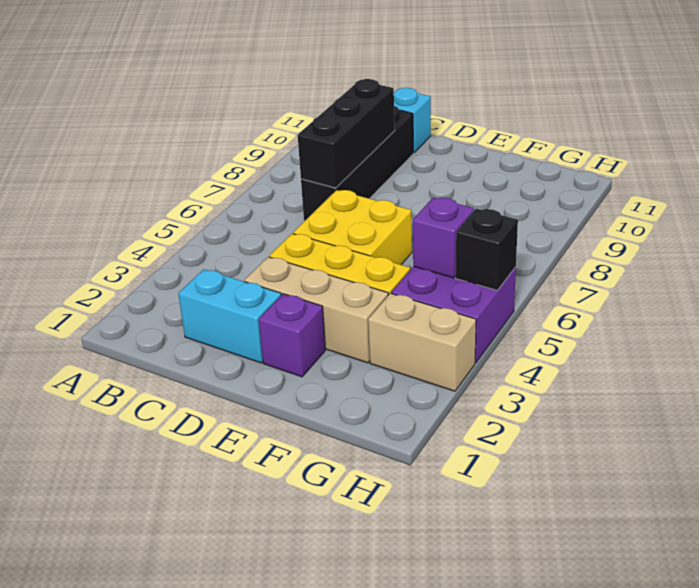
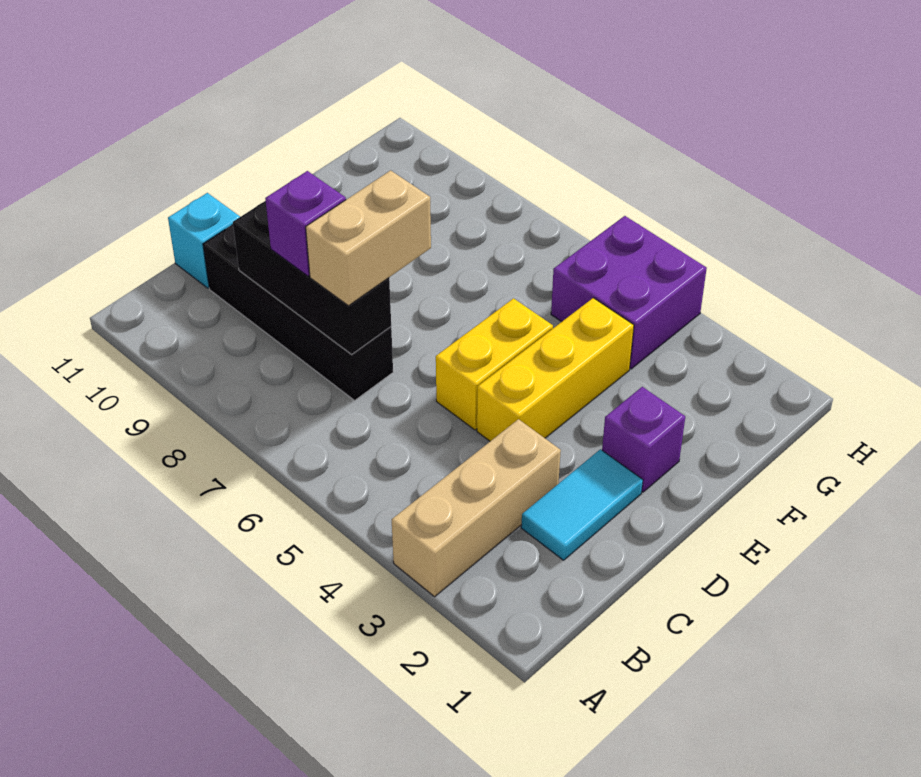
cyan 1x2 brick [178,269,281,363] -> cyan 1x2 tile [521,449,643,560]
tan 1x3 brick [244,257,388,363] -> tan 1x3 brick moved to [392,419,561,597]
yellow 2x2 brick [293,190,412,265] -> yellow 1x2 brick [436,298,553,430]
tan 1x2 brick [368,293,476,391] -> tan 1x2 brick moved to [306,170,431,306]
purple 1x1 brick [413,198,474,278] -> purple 1x1 brick moved to [265,171,346,276]
black 1x1 brick [456,209,518,290] -> none

